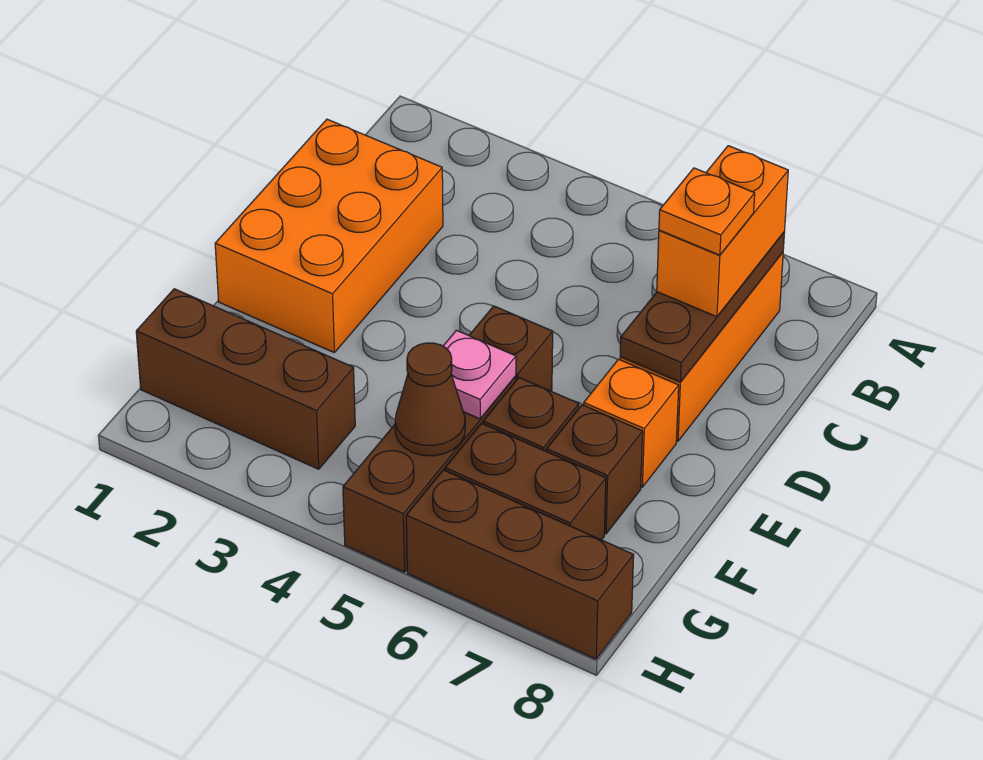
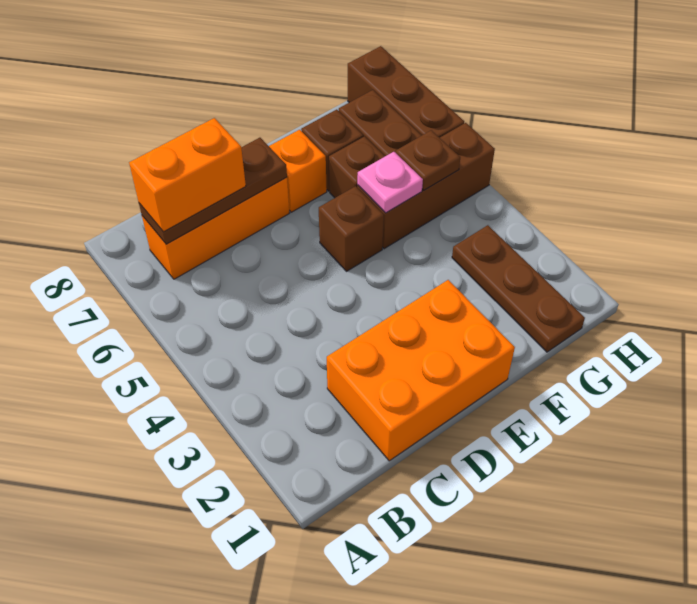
orange 1x1 plate [659,168,755,255] -> none
brown 1x3 brick [136,289,355,469] -> brown 1x3 plate [452,225,585,352]
brown 1x1 cone [395,343,465,456] -> brown 1x1 plate [396,130,460,190]

